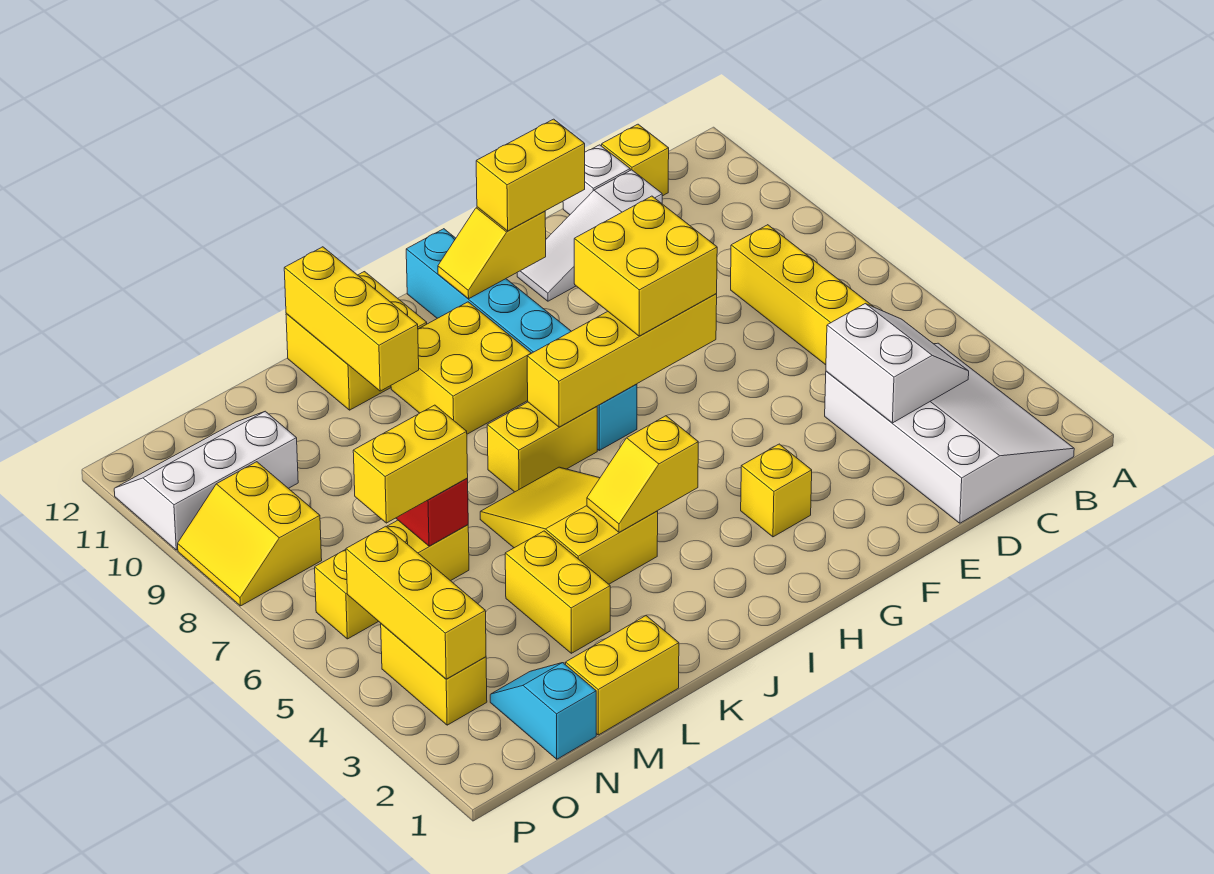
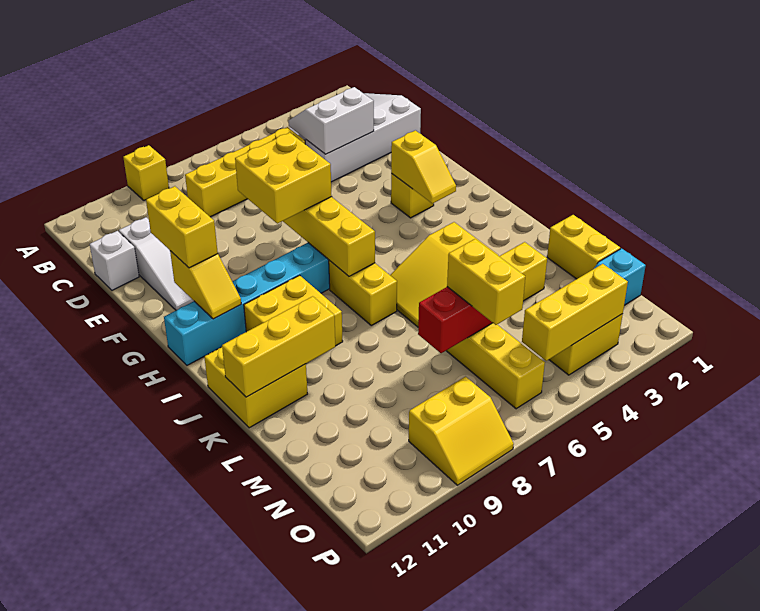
yellow 1x1 brick [602,124,669,196] -> yellow 1x1 brick moved to [123,145,169,200]
yellow 1x2 slope [587,416,698,533] -> yellow 1x2 slope moved to [391,130,456,204]
white 2x3 slope [114,411,298,550] -> none

